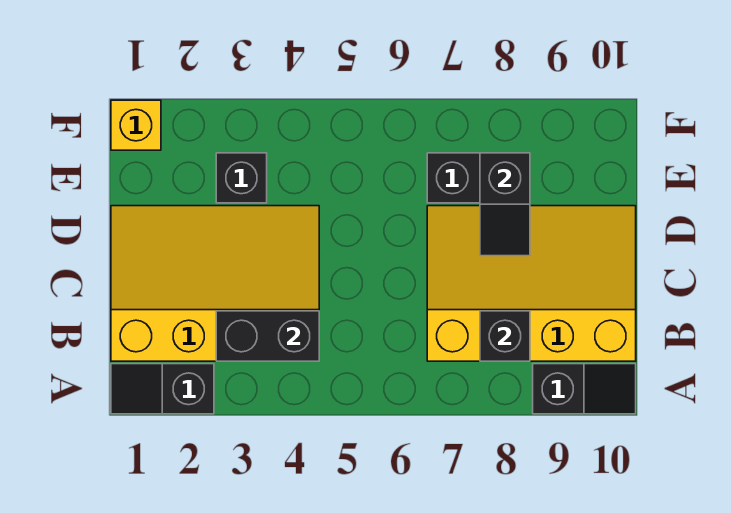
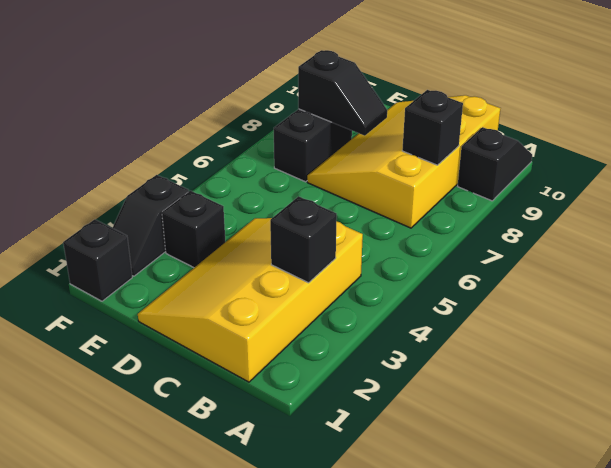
black 1x2 slope [111,364,214,414] -> black 1x2 slope moved to [113,175,189,276]
black 1x2 brick [216,311,319,361] -> black 1x1 brick [270,196,337,283]
yellow 1x1 brick [111,100,161,150] -> black 1x1 brick [63,219,132,301]

